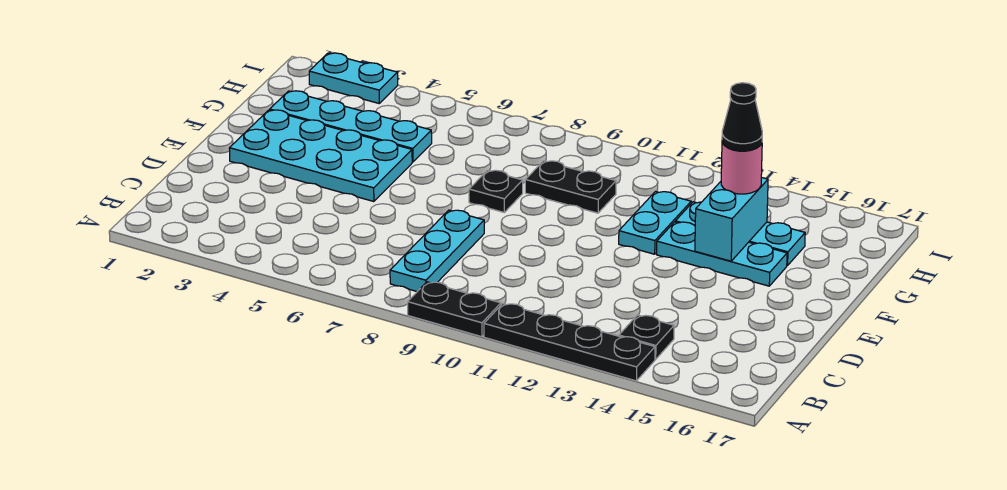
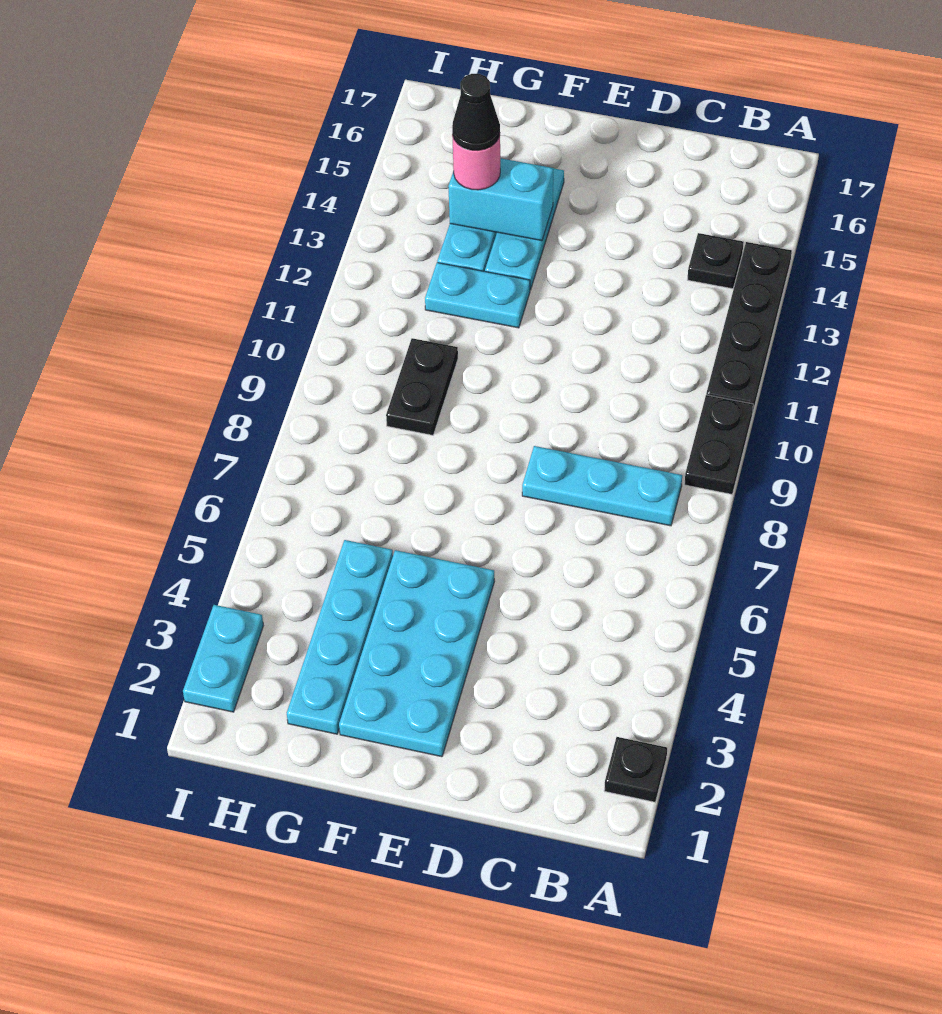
black 1x1 plate [469,170,523,212] -> black 1x1 plate moved to [604,737,667,802]

